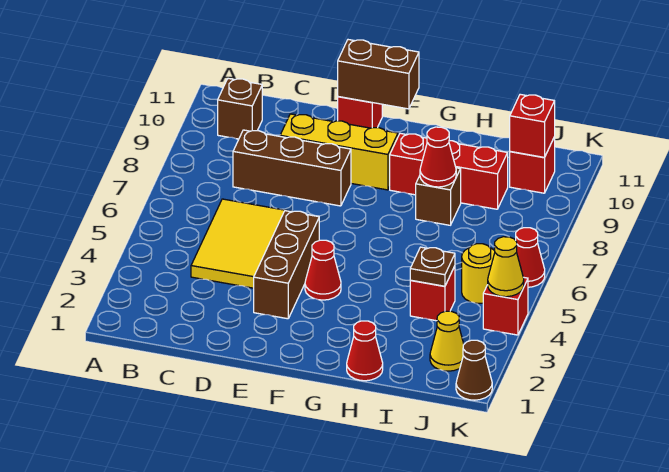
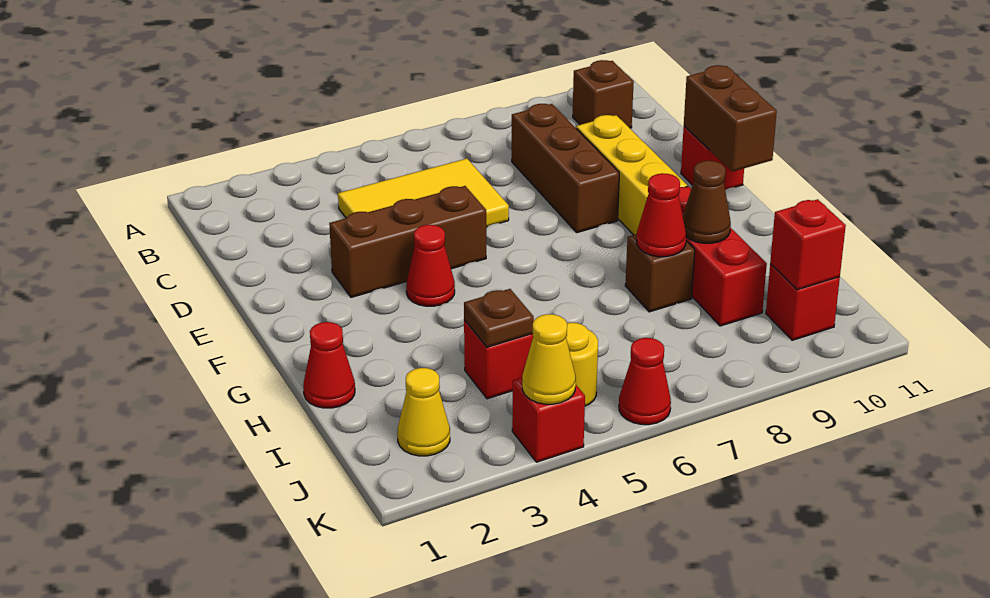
brown 1x1 cone [456,340,492,400] -> brown 1x1 cone moved to [683,161,731,243]

